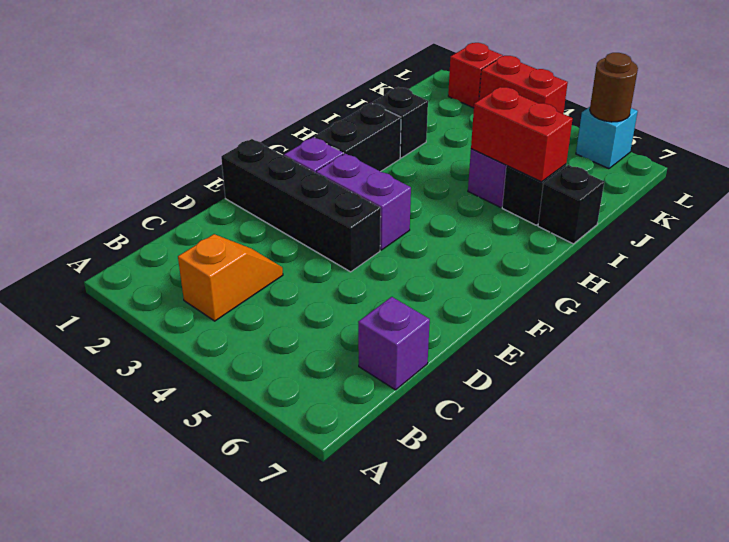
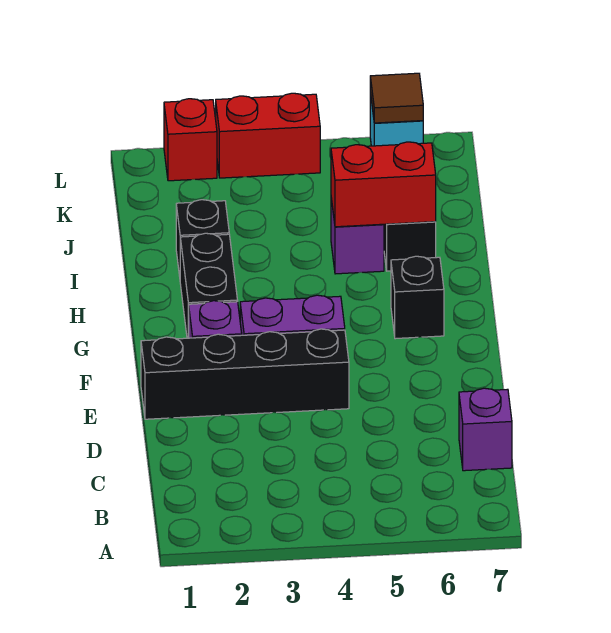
orange 1x2 slope [178,234,283,321] -> none
black 1x1 brick [538,165,604,244] -> black 1x1 brick moved to [391,256,444,339]
brown 1x1 round brick [590,53,638,122] -> brown 1x1 tile [370,73,423,123]

